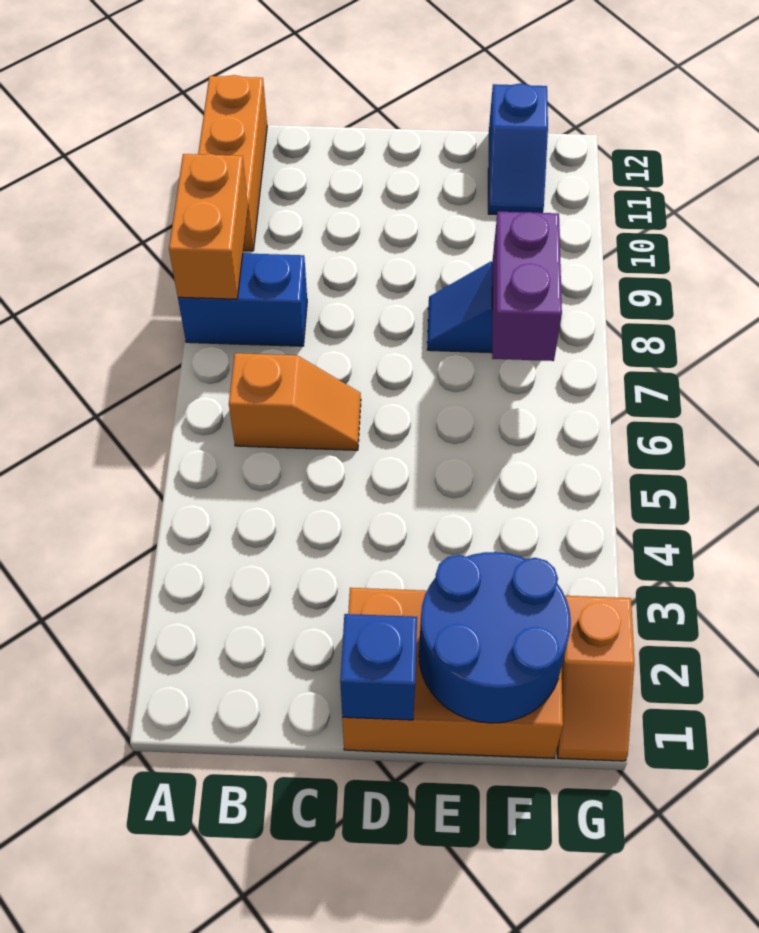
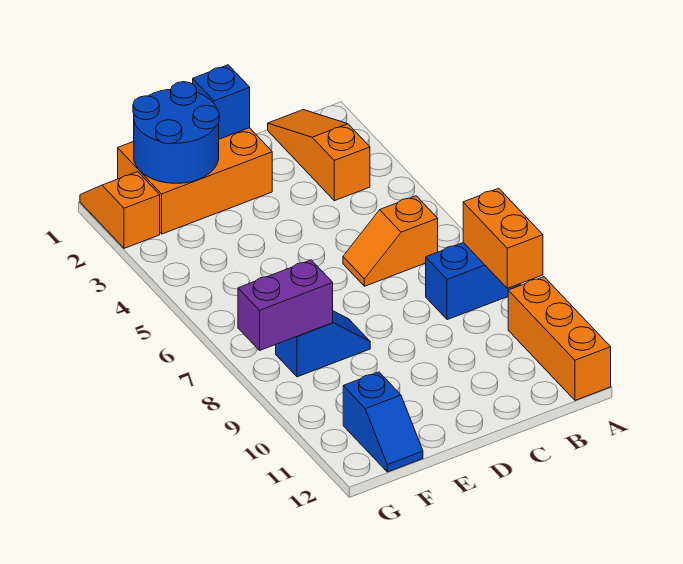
none -> orange 1x3 slope [268,110,370,201]
purple 1x2 brick [492,212,562,361] -> purple 1x2 brick turned to [238,260,333,350]
blue 1x2 slope [488,83,548,214] -> blue 1x2 slope turned to [343,372,423,472]

